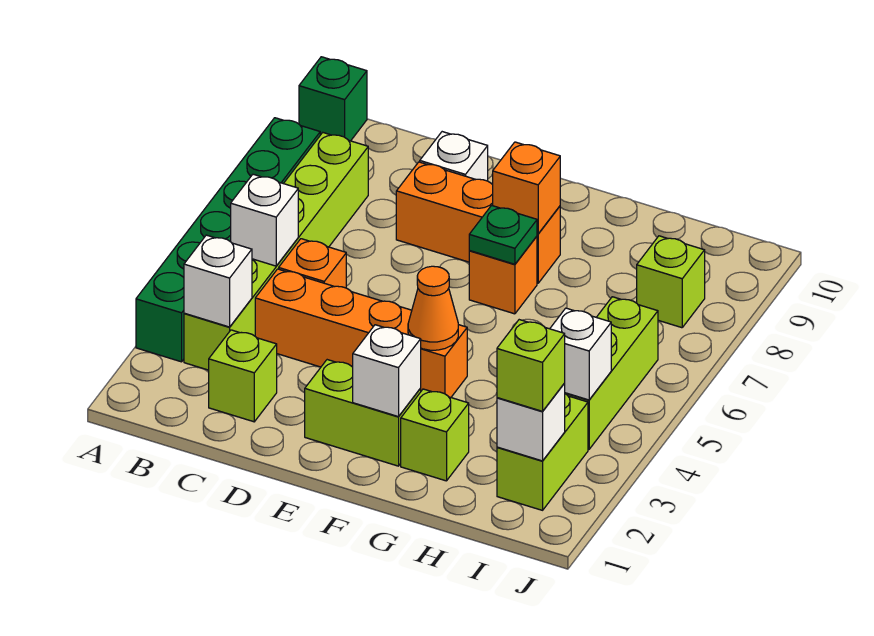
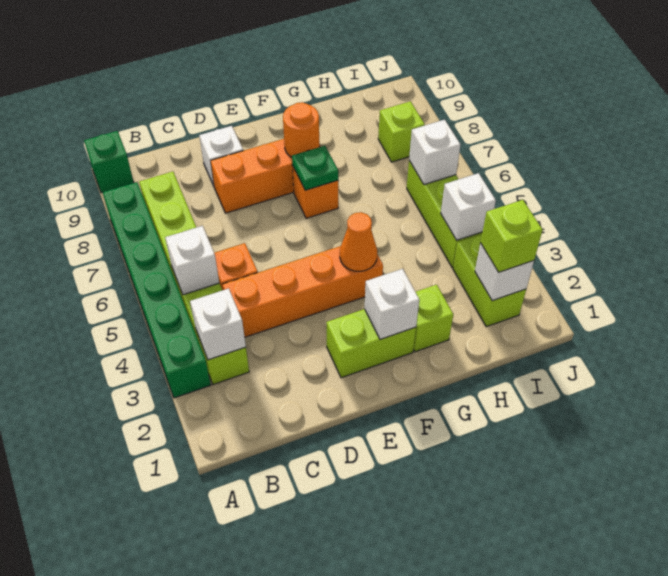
lime 1x1 brick [209,330,277,422] -> none
orange 1x1 brick [493,142,560,234] -> orange 1x1 round brick [283,102,319,157]
none -> white 1x1 brick [409,120,460,185]

